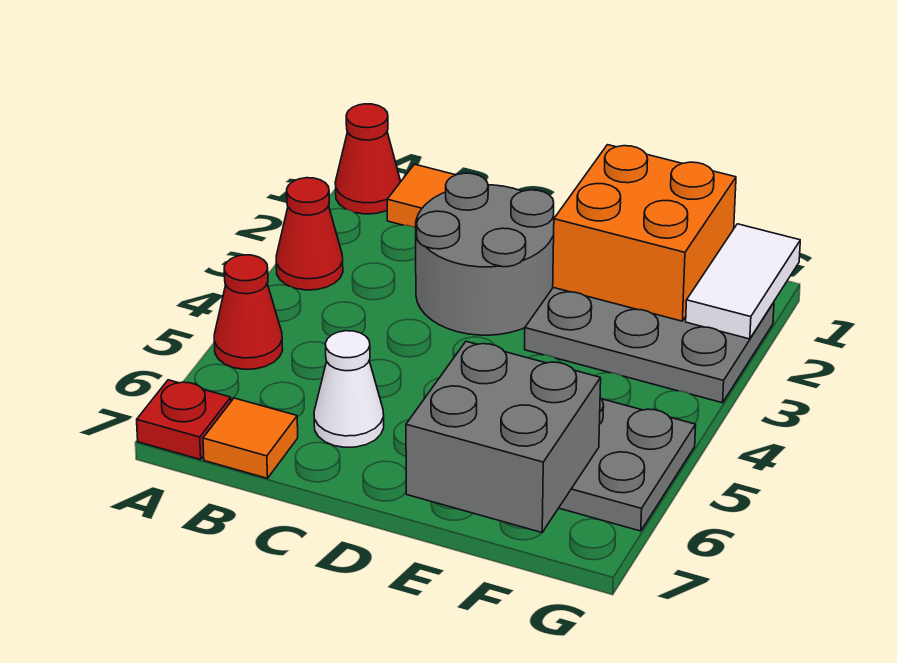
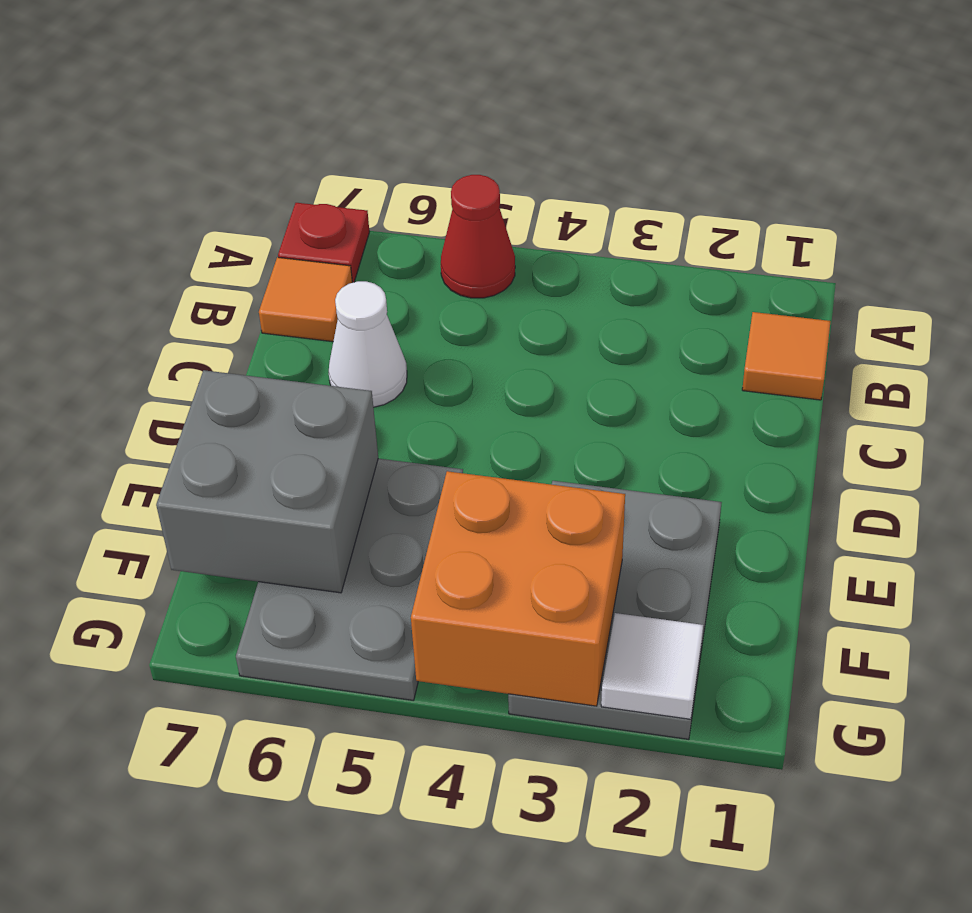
red 1x1 cone [335,104,400,214] -> none
red 1x1 cone [276,178,343,290] -> none
grey 2x2 round brick [416,173,554,335] -> none
orange 2x2 brick [553,145,736,321] -> orange 2x2 brick moved to [411,471,625,706]
white 1x2 tile [686,224,800,339] -> white 1x1 tile [601,613,703,719]

